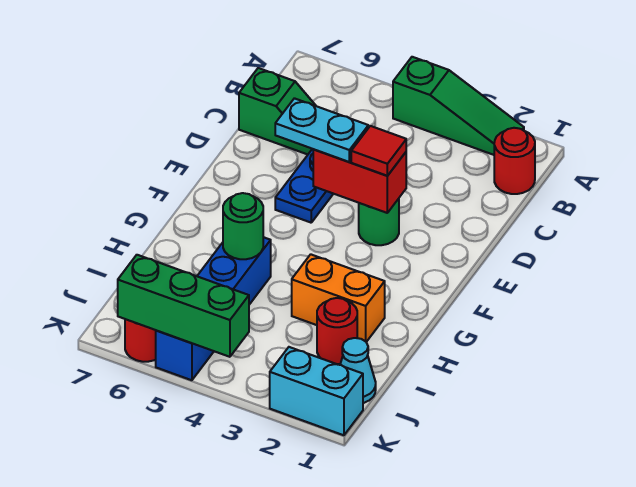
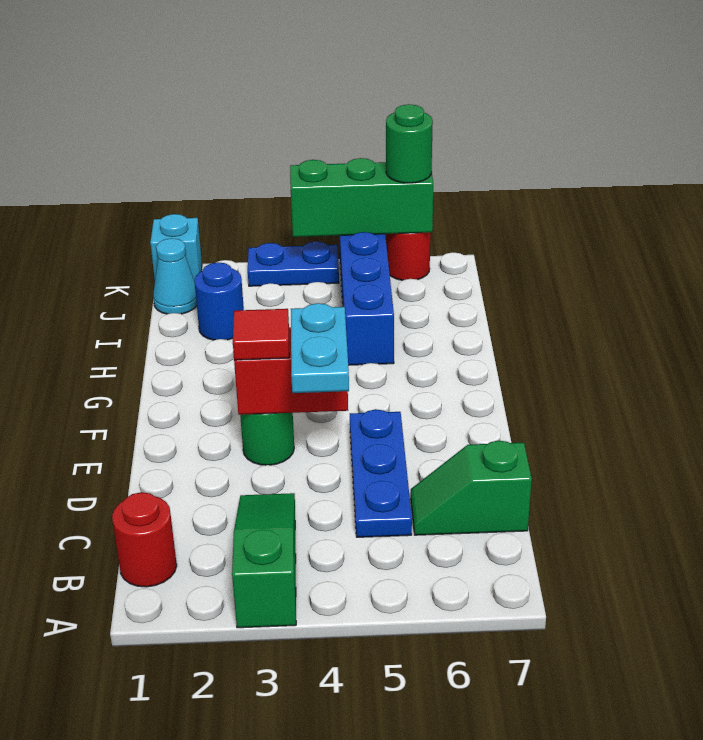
green 1x3 slope [393,57,524,155] -> green 1x3 slope turned to [232,493,296,628]
cyan 1x2 plate [275,98,368,162] -> cyan 1x2 plate turned to [291,303,349,393]
orange 1x2 brick [292,254,385,342] -> none
green 1x1 round brick [223,193,263,259] -> green 1x1 round brick moved to [386,104,433,183]
red 1x1 round brick [317,298,357,364] -> blue 1x1 round brick [194,262,244,340]
cyan 1x2 brick [270,347,363,435] -> cyan 1x1 brick [150,214,202,280]
none -> blue 1x2 plate [248,241,339,286]

